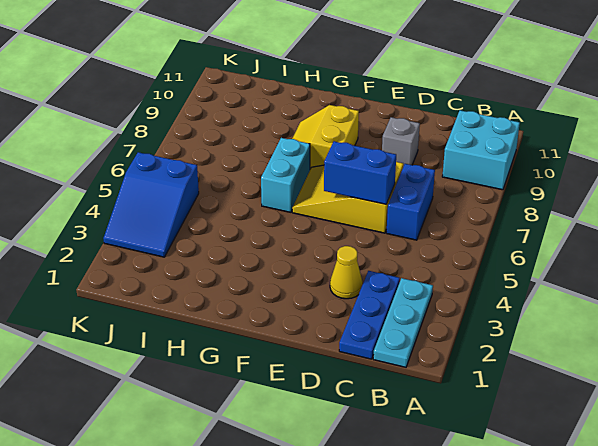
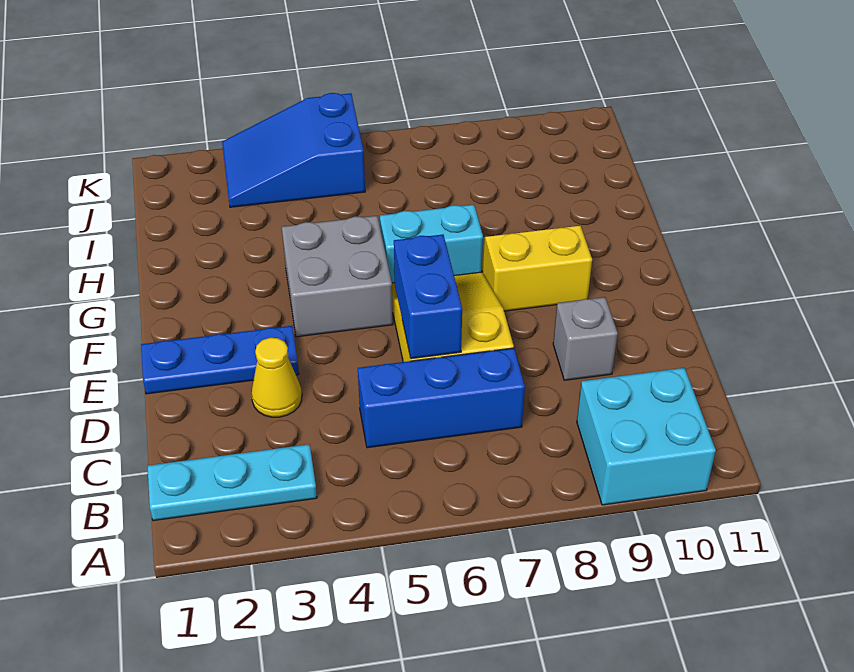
blue 1x3 plate [339,271,400,359] -> blue 1x3 plate moved to [141,326,299,394]
blue 1x2 brick [386,164,435,240] -> blue 1x3 brick [358,348,525,448]
none -> grey 2x2 brick [282,216,393,337]

